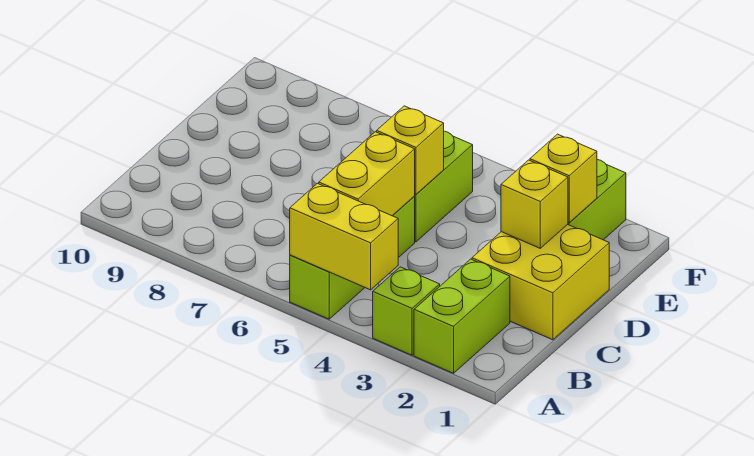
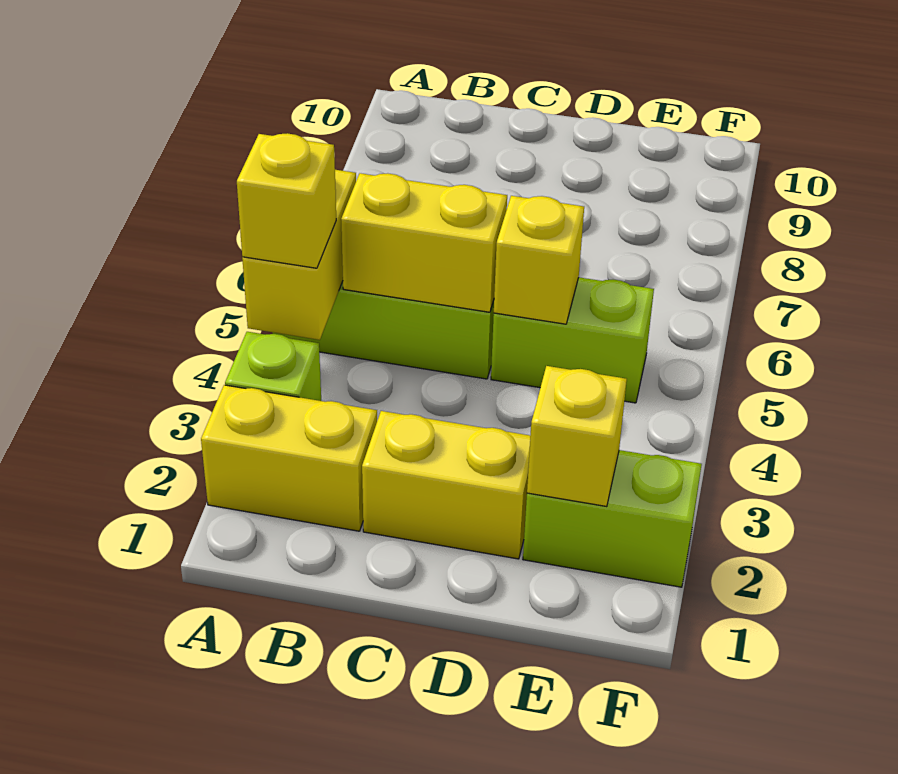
lime 1x2 brick [414,259,510,373] -> yellow 1x2 brick [201,385,377,531]
yellow 2x2 brick [472,224,609,340] -> yellow 1x2 brick [362,411,531,559]
yellow 1x1 brick [501,160,568,248] -> yellow 1x1 brick moved to [237,133,336,268]

